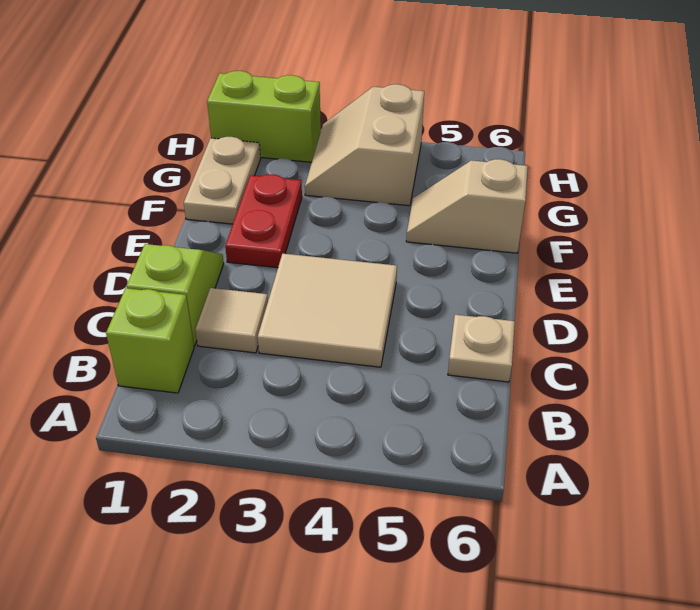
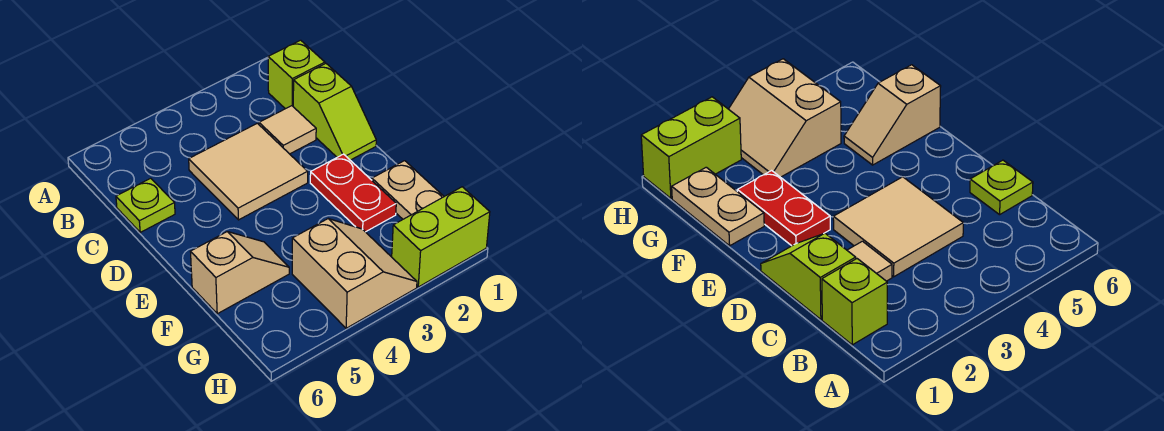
tan 1x1 plate [448,315,515,382] -> lime 1x1 plate [116,178,175,232]

